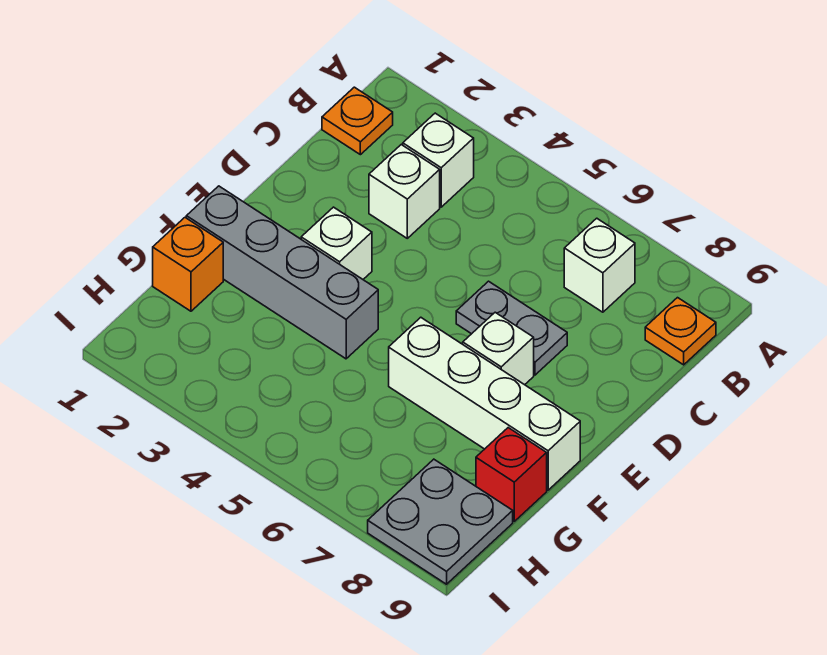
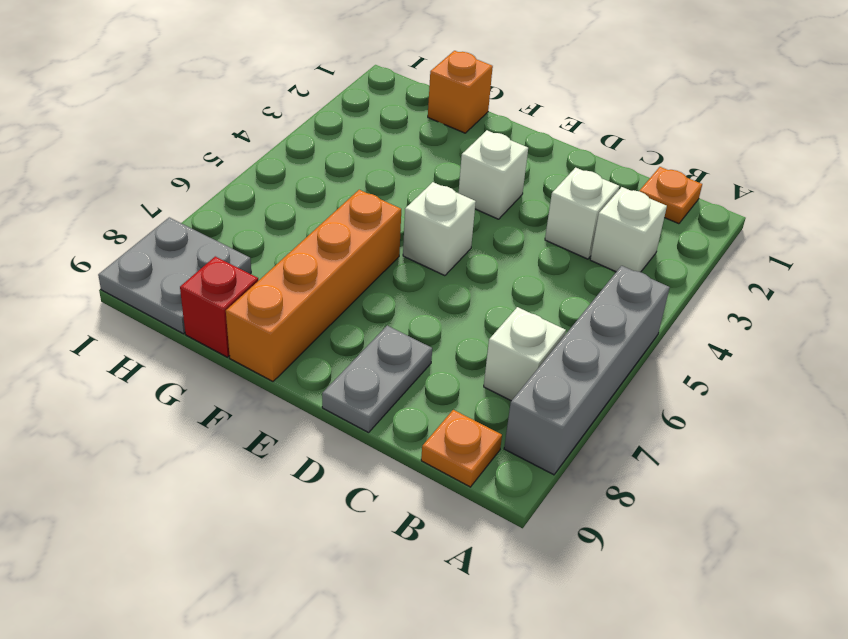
grey 1x2 plate [456,281,567,375] -> grey 1x2 plate moved to [322,326,432,433]
white 1x1 brick [463,312,534,385] -> white 1x1 brick moved to [403,182,476,276]
grey 1x4 brick [186,186,378,359] -> grey 1x4 brick moved to [504,266,670,475]
white 1x4 brick [389,317,580,490] -> orange 1x4 brick [226,190,401,381]

